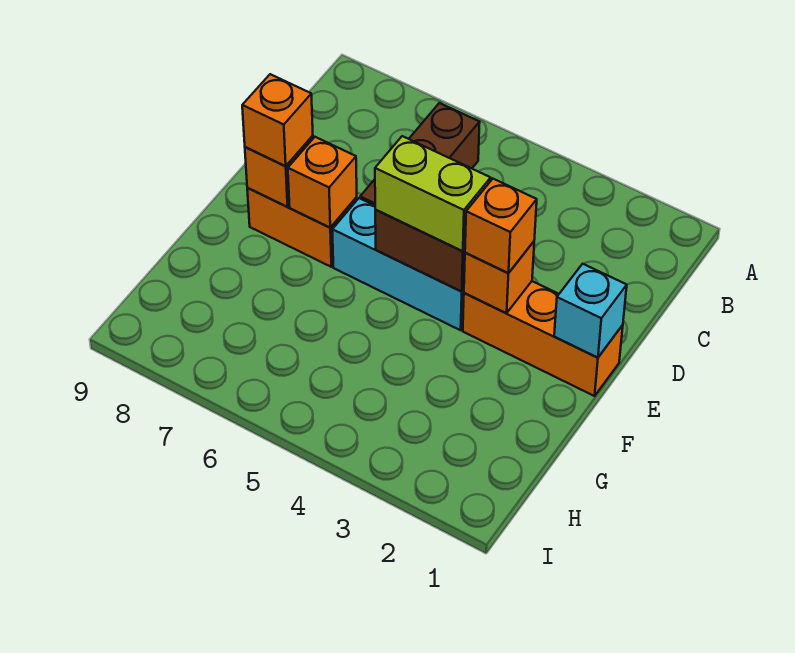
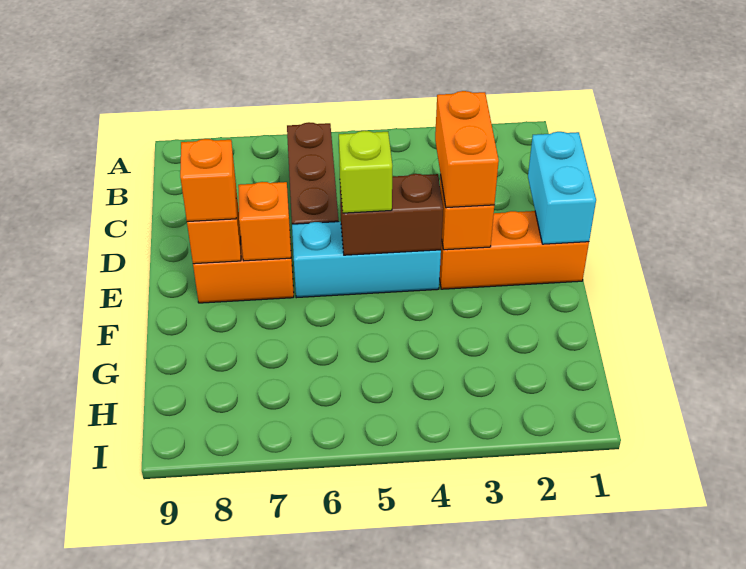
cyan 1x1 brick [554,264,627,358] -> cyan 1x2 brick [528,132,596,244]
orange 1x1 brick [465,179,537,273] -> orange 1x2 brick [435,91,499,208]
lime 1x2 brick [375,136,491,251] -> lime 1x1 brick [339,131,392,213]

